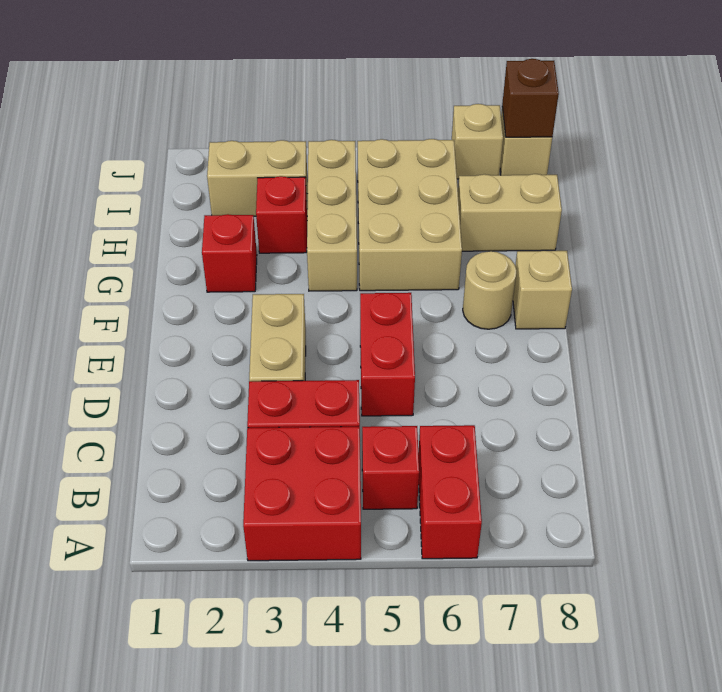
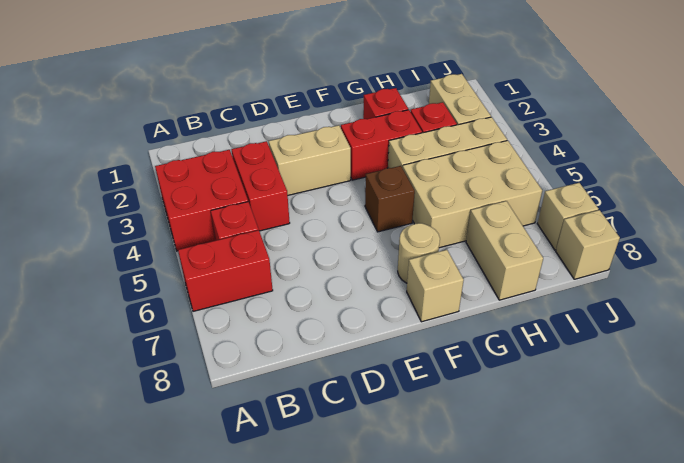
red 1x2 brick [360,293,415,416] -> red 1x2 brick moved to [341,110,422,180]
brown 1x1 brick [502,59,559,137] -> brown 1x1 brick moved to [365,166,415,232]

